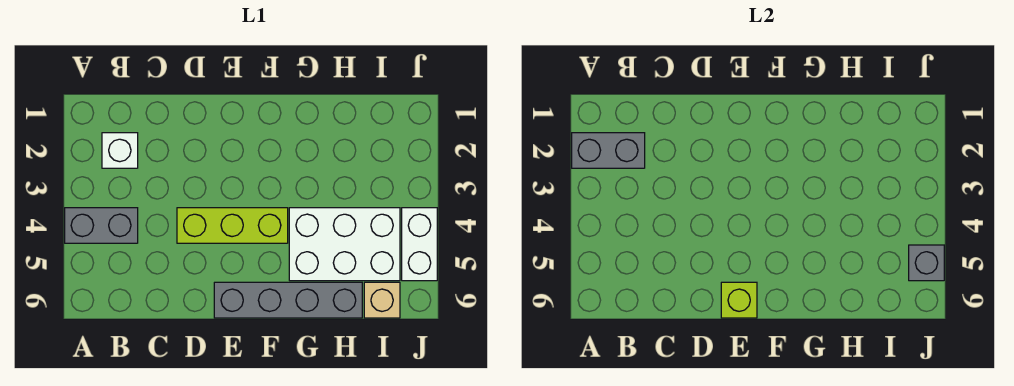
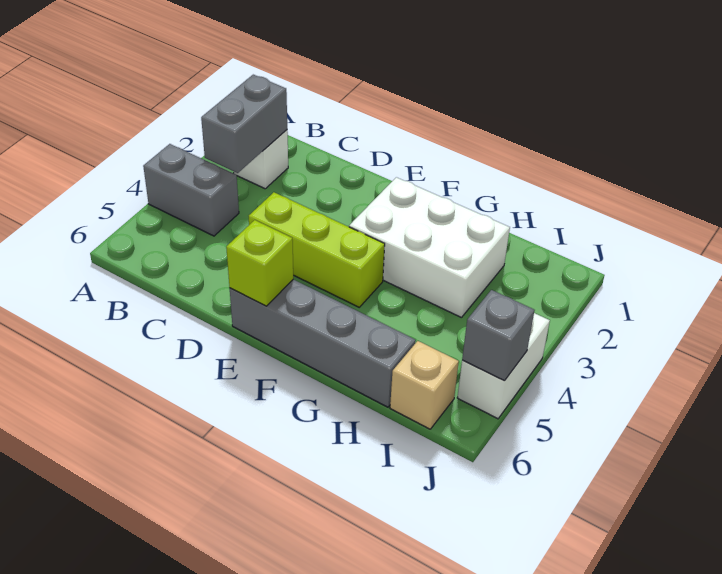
grey 1x2 brick [572,133,645,168] -> grey 1x2 brick turned to [201,75,287,173]
white 2x3 brick [289,208,400,281] -> white 2x3 brick moved to [349,177,510,318]

